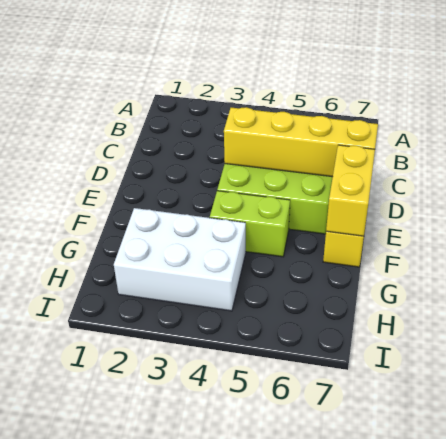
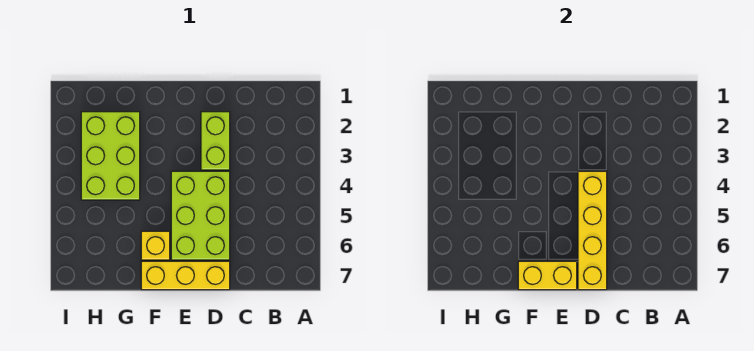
lime 1x2 brick [210,191,290,257] -> lime 1x2 brick moved to [201,112,230,170]
none -> yellow 1x1 brick [141,231,170,260]
white 2x3 brick [114,208,246,311] -> lime 2x3 brick [81,112,140,200]

